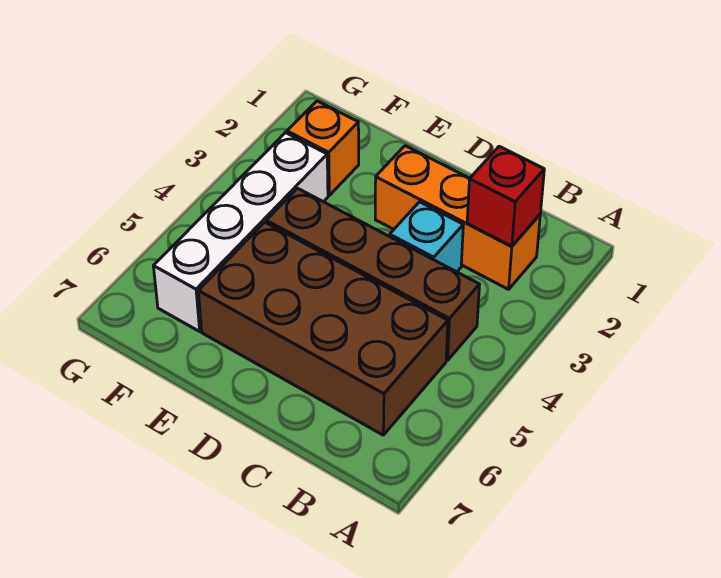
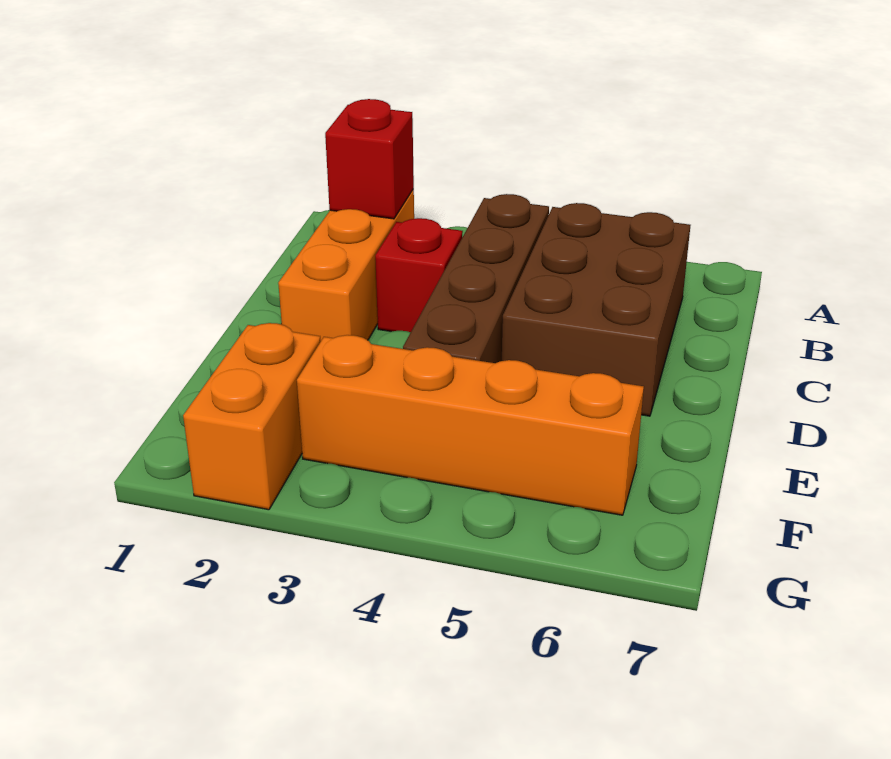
brown 2x4 brick [198,222,448,435] -> brown 2x3 brick [502,203,690,416]
cyan 1x1 brick [390,202,463,272] -> red 1x1 brick [375,218,463,332]
orange 1x1 brick [287,101,359,195] -> orange 1x2 brick [183,323,321,510]
white 1x4 brick [153,133,328,331] -> orange 1x4 brick [297,335,644,515]

